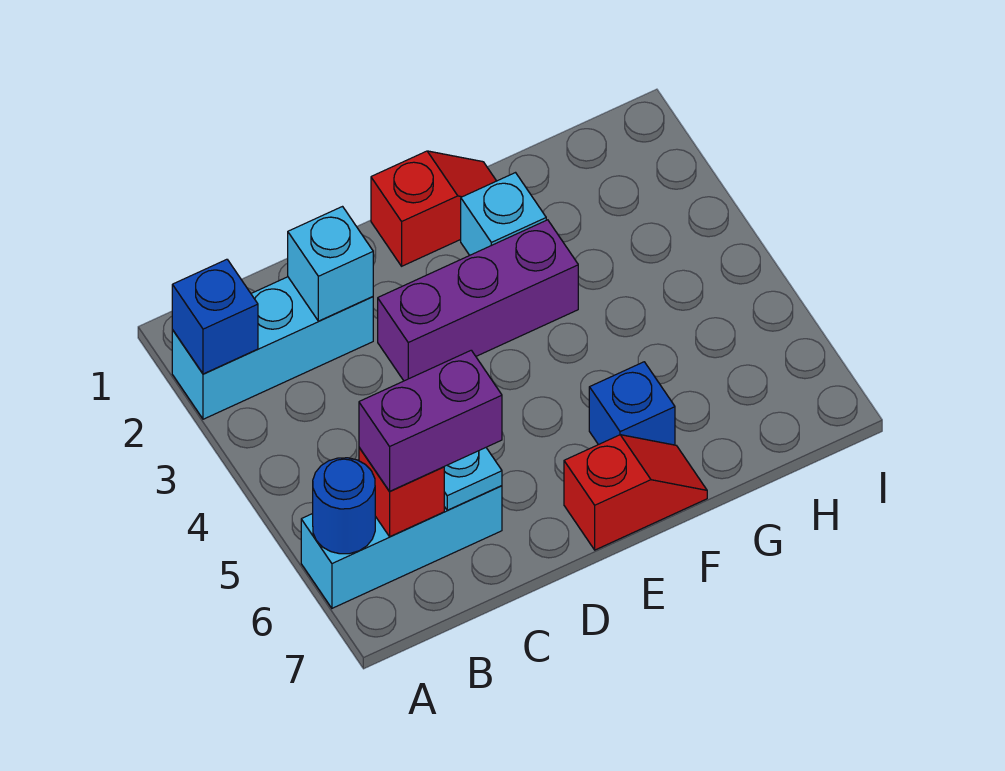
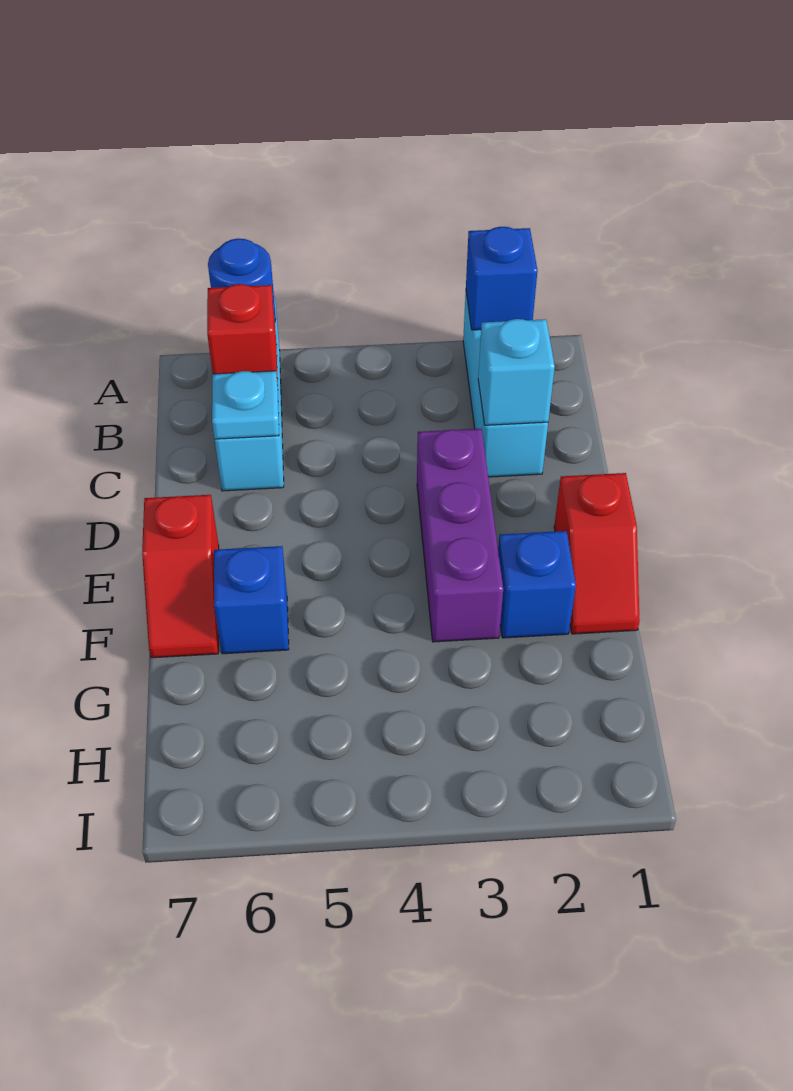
purple 1x2 brick [359,350,502,491] -> none
cyan 1x1 brick [461,173,546,255] -> blue 1x1 brick [498,531,576,638]

